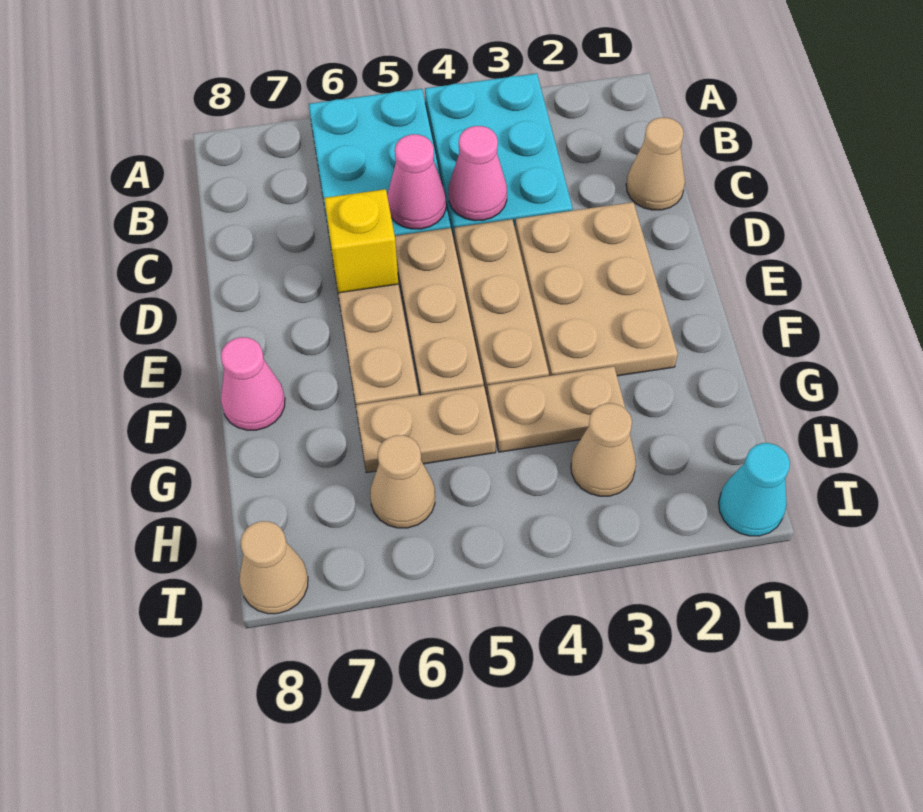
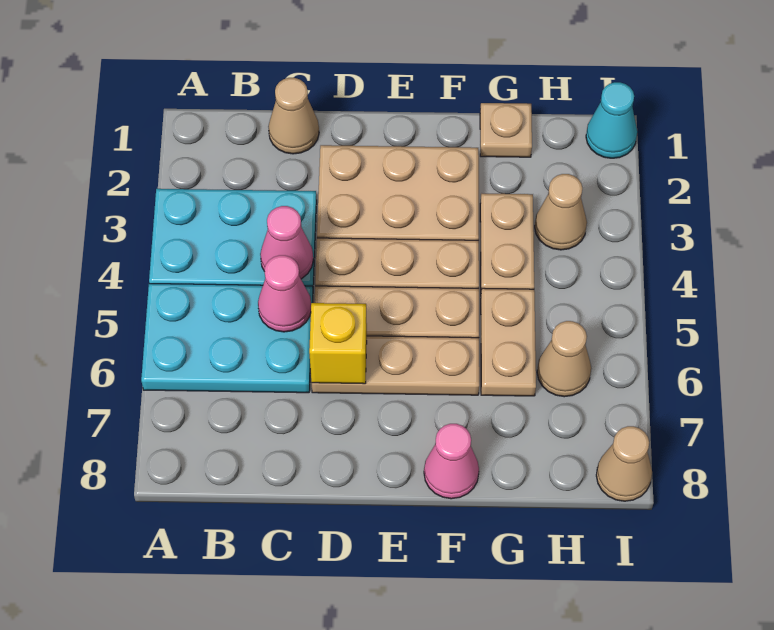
none -> tan 1x1 plate [480,103,532,157]

